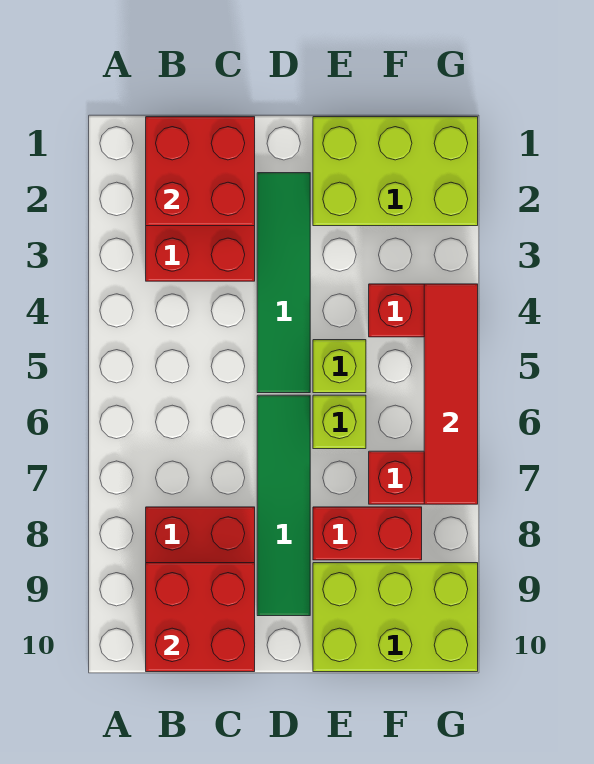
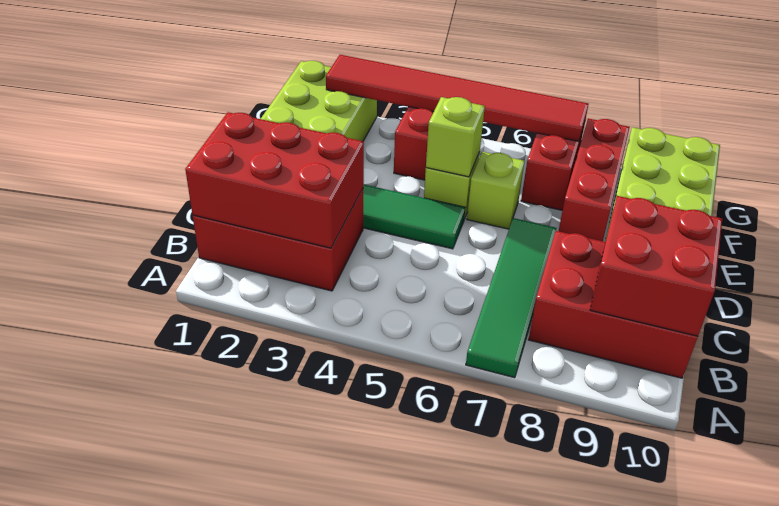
red 2x2 brick [146,117,255,226] -> red 2x3 brick [185,112,364,248]
green 1x4 tile [257,395,310,616] -> green 1x4 tile turned to [466,218,556,378]
none -> lime 1x1 brick [426,97,485,177]
red 1x2 brick [313,507,422,560] -> red 1x3 brick [559,118,630,241]
red 1x4 tile [424,284,478,504] -> red 1x6 tile [326,55,588,142]

